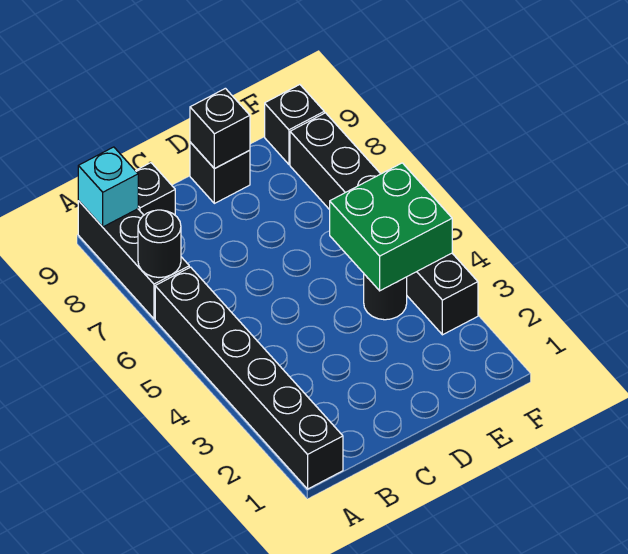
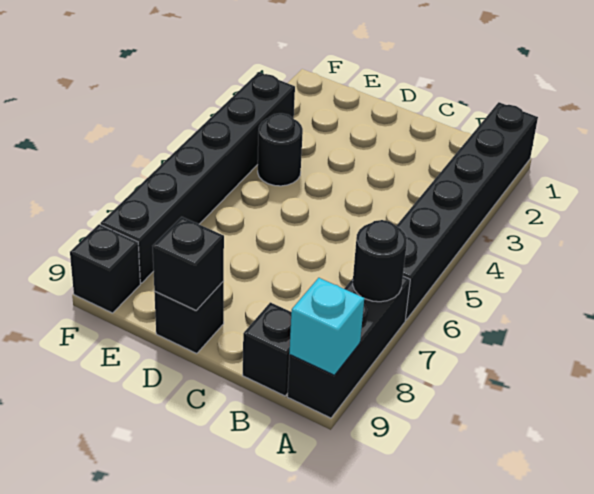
green 2x2 brick [330,163,452,291] -> none

